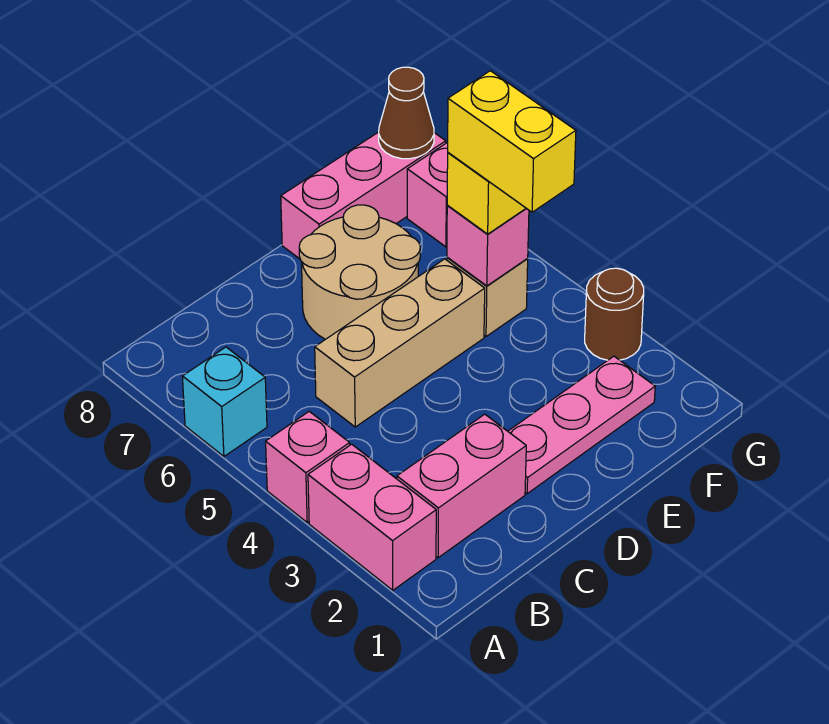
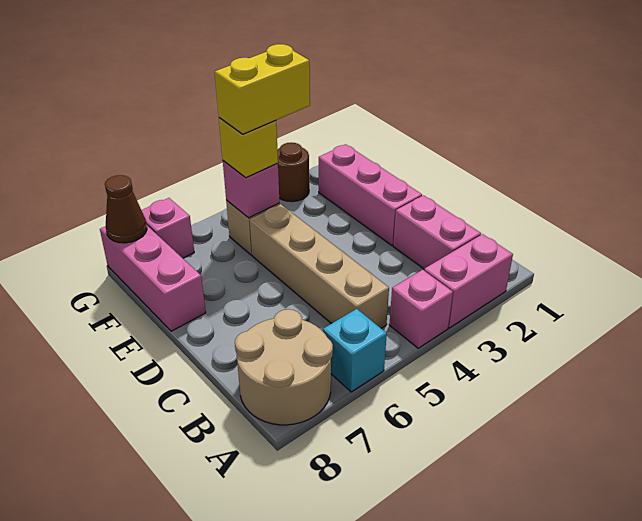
tan 1x3 brick [315,259,485,427] -> tan 1x4 brick [250,204,389,328]
pink 1x3 plate [508,356,655,494] -> pink 1x3 brick [319,144,422,246]
tan 2x2 round brick [299,205,420,339] -> tan 2x2 round brick moved to [235,309,333,425]

